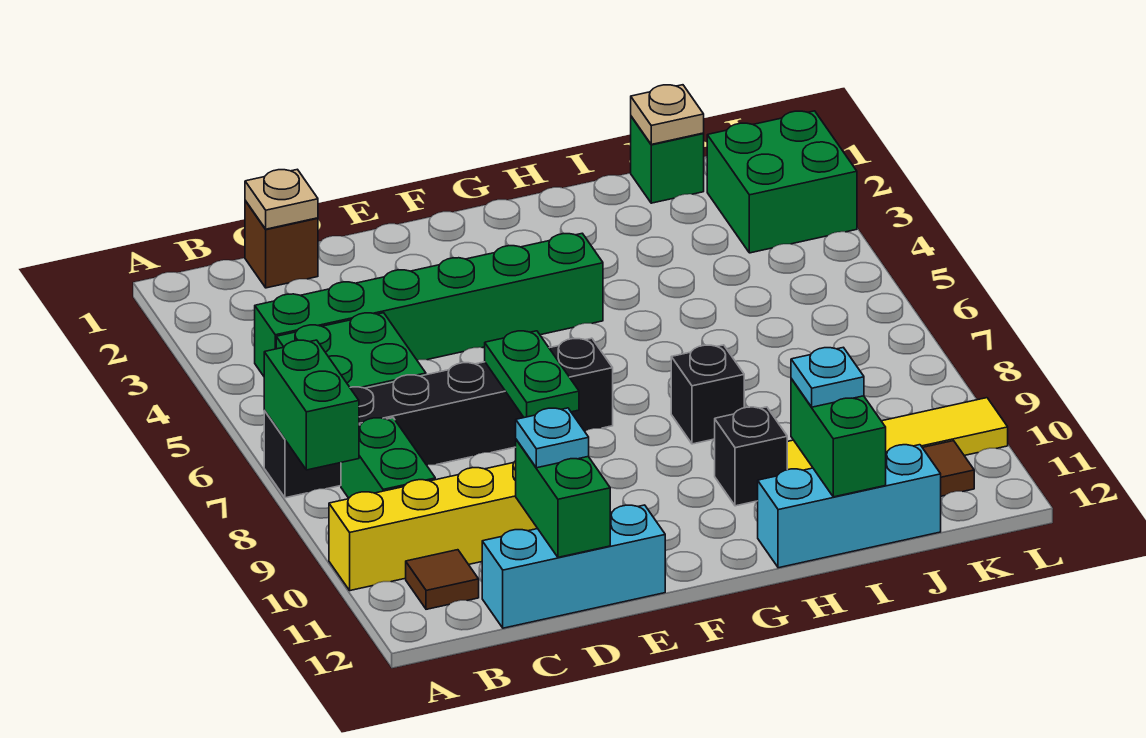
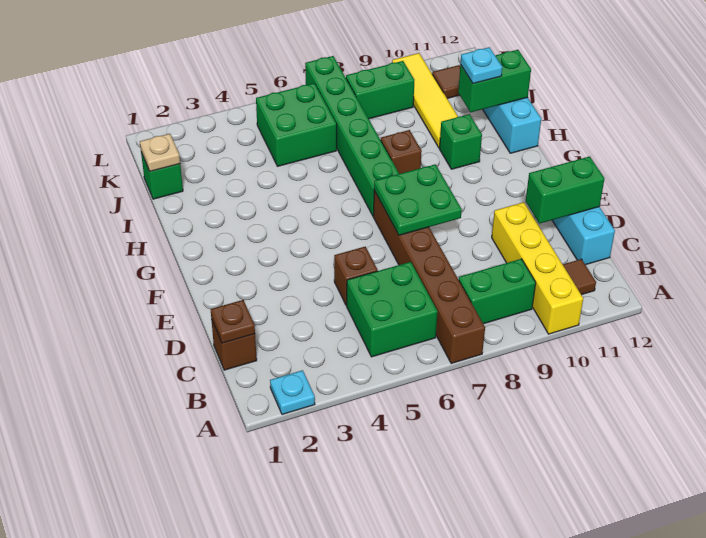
black 1x6 brick [264,338,613,498] -> brown 1x6 brick [373,191,485,364]
green 1x2 brick [264,340,359,470] -> green 1x2 brick moved to [346,61,414,119]
green 1x6 brick [255,233,603,376] -> green 1x6 brick moved to [305,56,399,216]
tan 1x1 plate [245,169,318,229] -> brown 1x1 plate [211,300,255,343]
none -> brown 1x1 brick [334,247,378,306]
cyan 1x1 plate [516,408,589,468] -> cyan 1x1 plate moved to [270,370,315,414]
green 1x2 plate [485,331,579,418] -> green 2x2 plate [374,164,462,235]
black 1x1 brick [671,345,744,444] -> brown 1x1 brick [381,130,422,174]
black 1x1 brick [715,407,787,506] -> green 1x1 brick [439,114,482,169]
green 2x2 brick [707,111,857,253] -> green 2x2 brick moved to [256,83,337,166]

